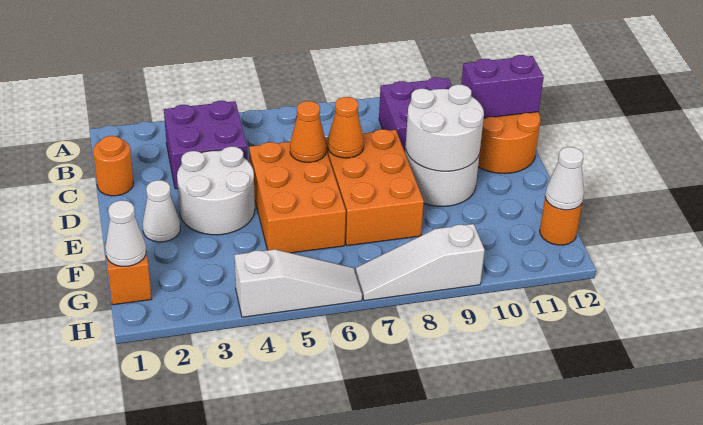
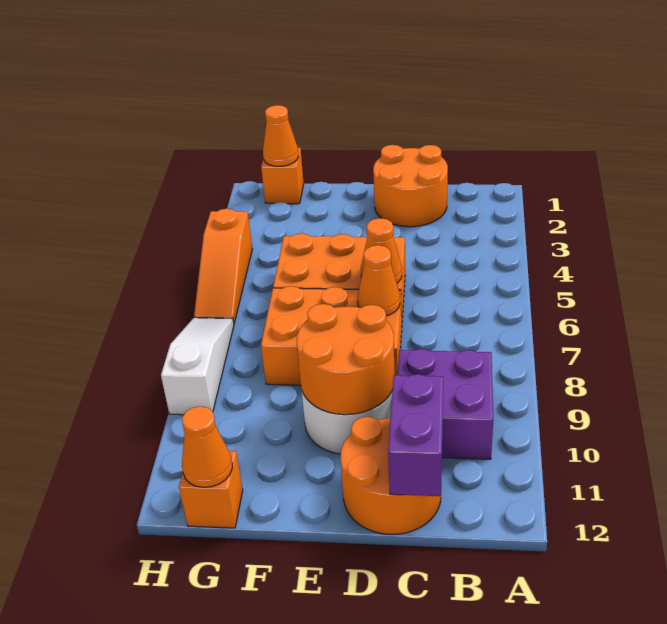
purple 2x2 brick [164,101,247,189] -> none
orange 1x1 round brick [93,136,133,196] -> orange 2x2 round brick [373,145,448,227]
white 2x2 round brick [177,147,255,235] -> none
white 2x2 round brick [406,85,484,171] -> orange 2x2 round brick [297,304,395,415]
white 1x1 cone [143,180,180,242] -> none
white 1x1 cone [105,200,146,266] -> orange 1x1 cone [263,105,298,166]
orange 1x1 round brick [540,197,582,245] -> orange 1x1 brick [179,451,243,528]
white 1x1 cone [545,147,584,210] -> orange 1x1 cone [182,406,232,487]
white 1x3 slope [235,249,362,317] -> orange 1x3 slope [194,209,252,323]

